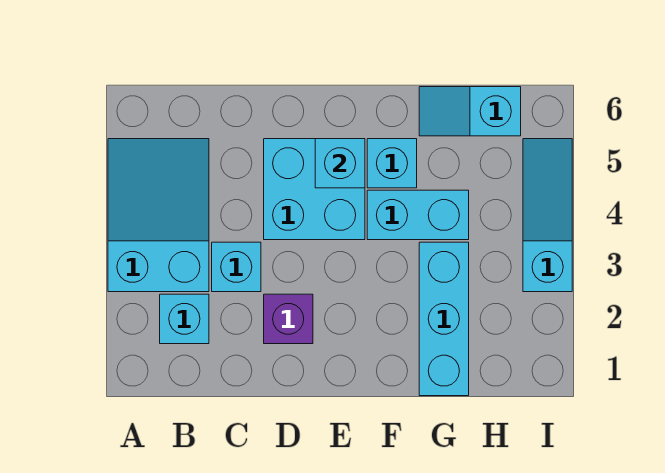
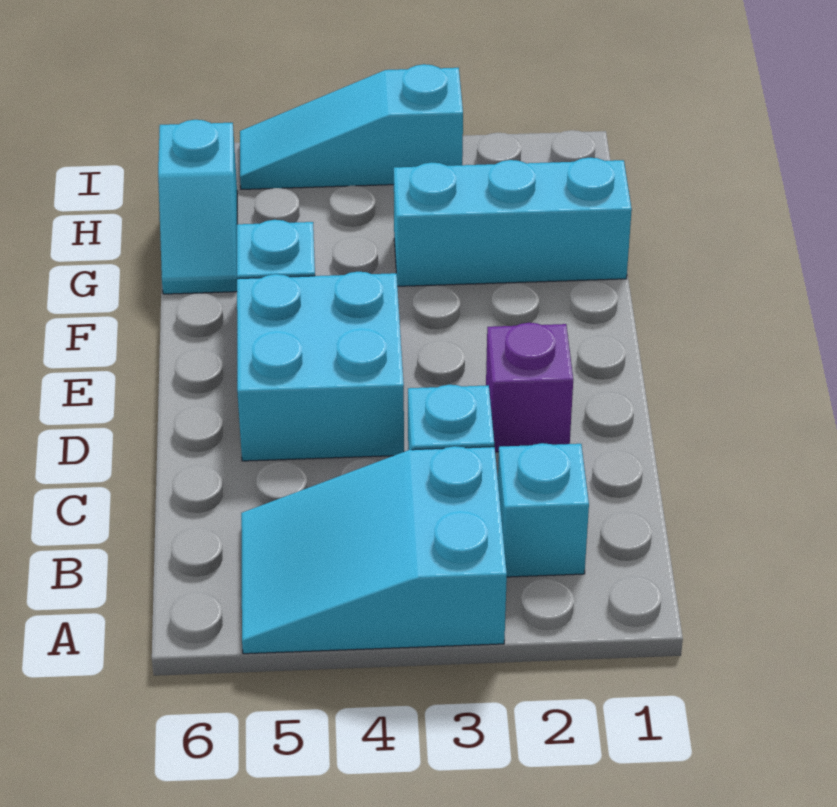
cyan 1x1 brick [315,139,365,188] -> none
cyan 1x2 brick [367,190,469,240] -> none

